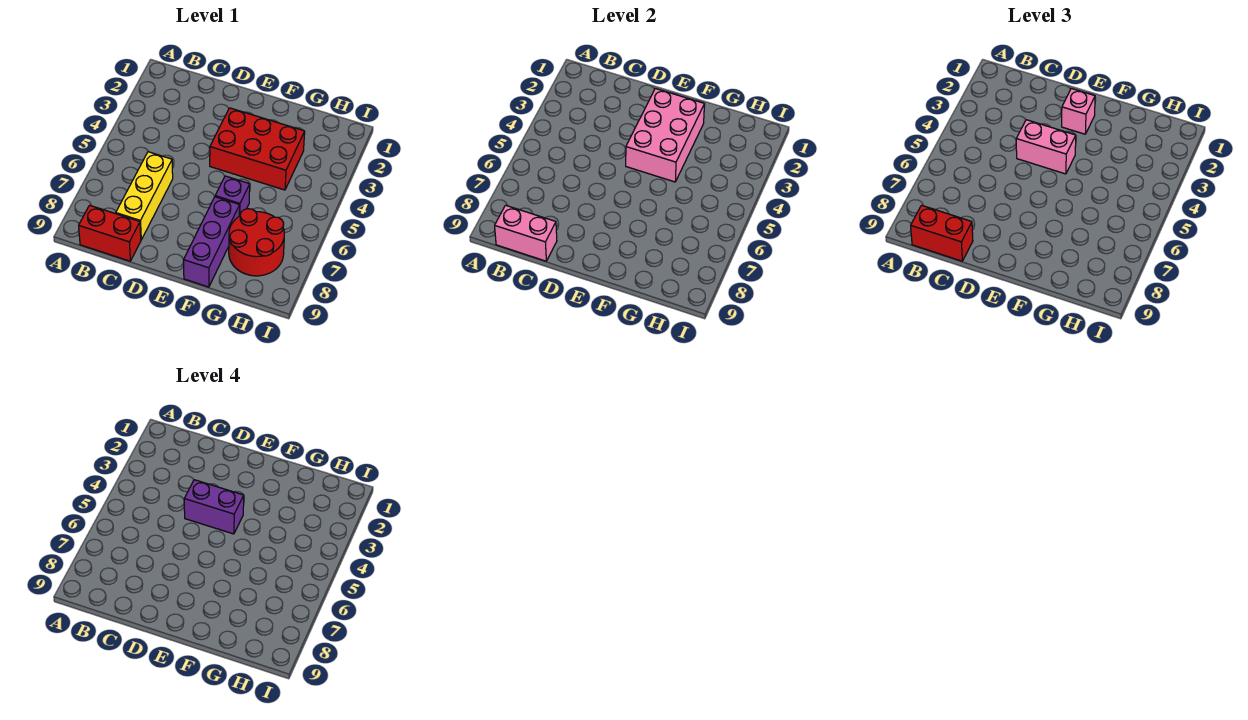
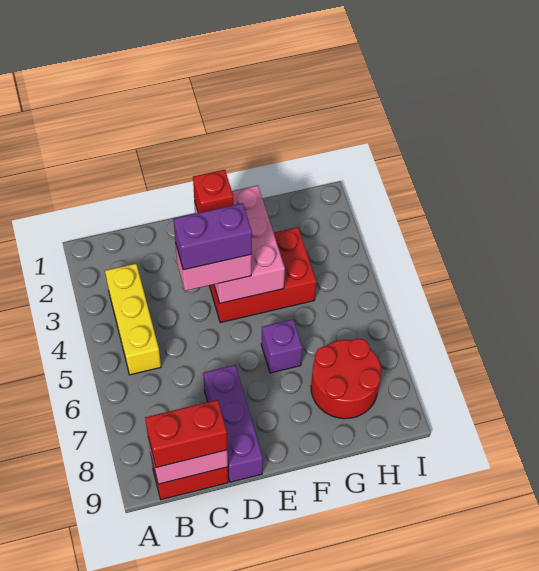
yellow 1x3 brick [116,152,173,240] -> yellow 1x3 brick moved to [105,264,161,375]
pink 1x1 brick [1062,88,1095,134] -> red 1x1 brick [193,170,233,213]
purple 1x3 brick [184,197,240,287] -> purple 1x3 brick moved to [203,365,263,482]

